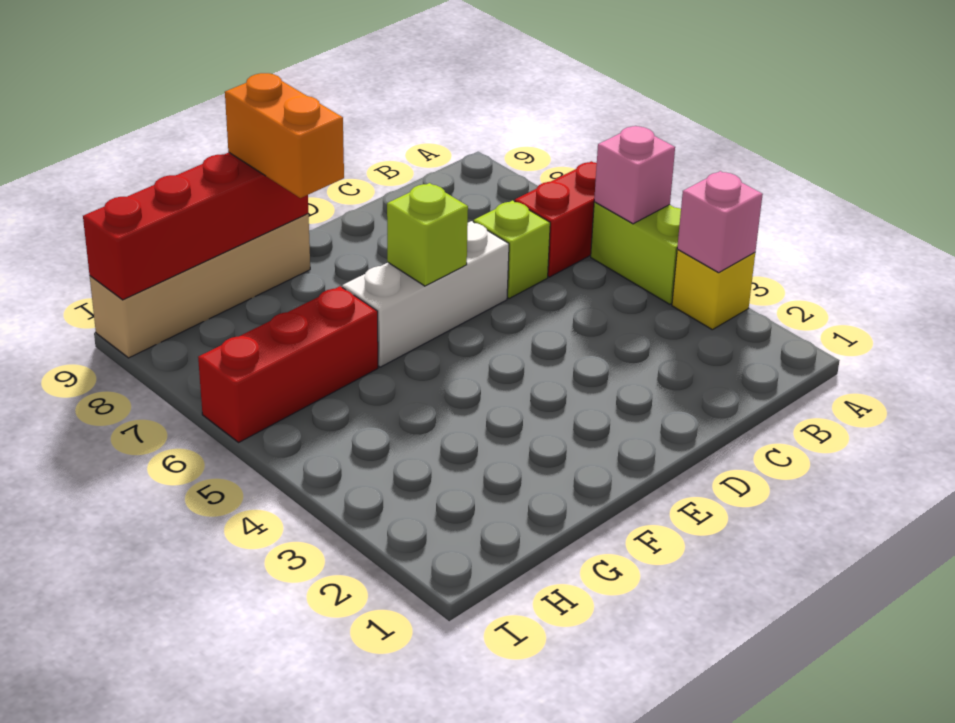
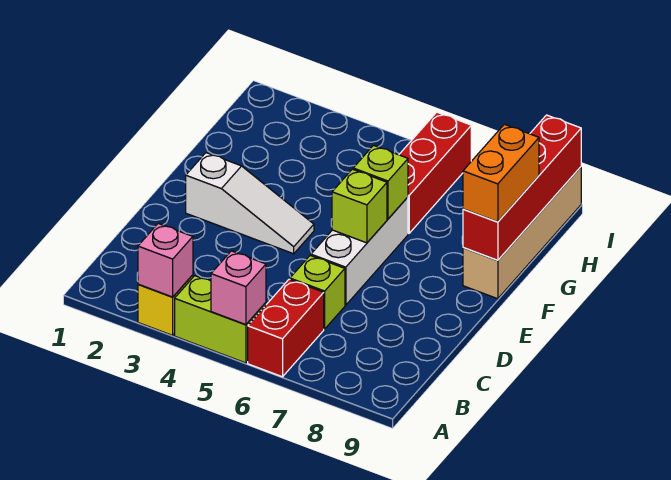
none -> white 1x3 slope [186,153,314,254]
none -> lime 1x1 brick [353,145,408,219]
orange 1x2 brick [225,73,344,198] -> orange 1x2 brick turned to [463,124,539,222]

